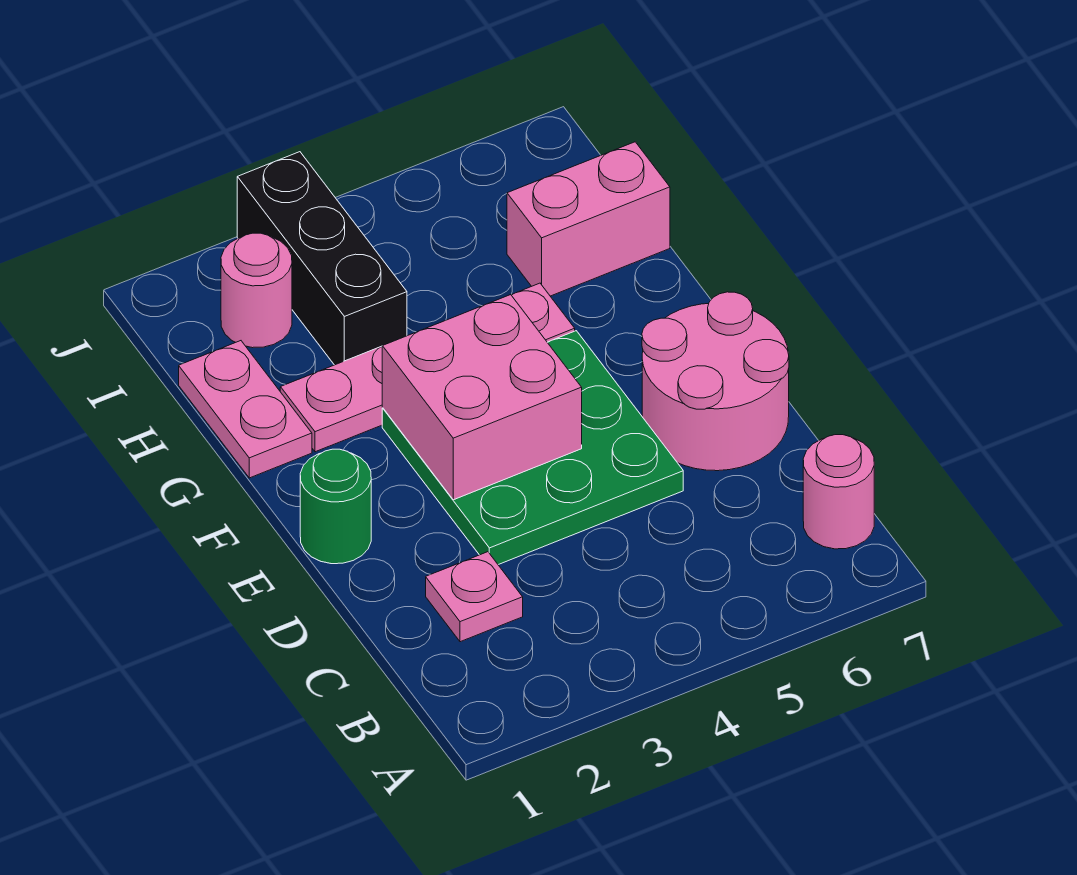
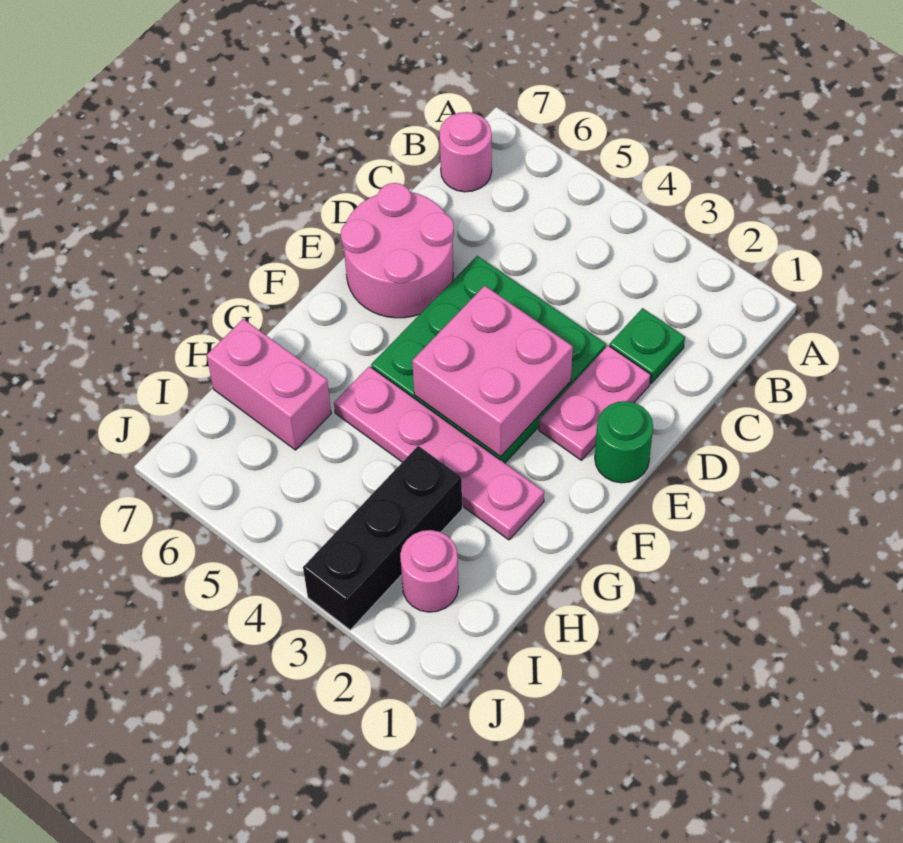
pink 1x1 plate [426,552,523,642] -> green 1x1 plate [610,308,685,383]
pink 1x2 plate [179,341,312,478] -> pink 1x2 plate moved to [539,345,651,460]

